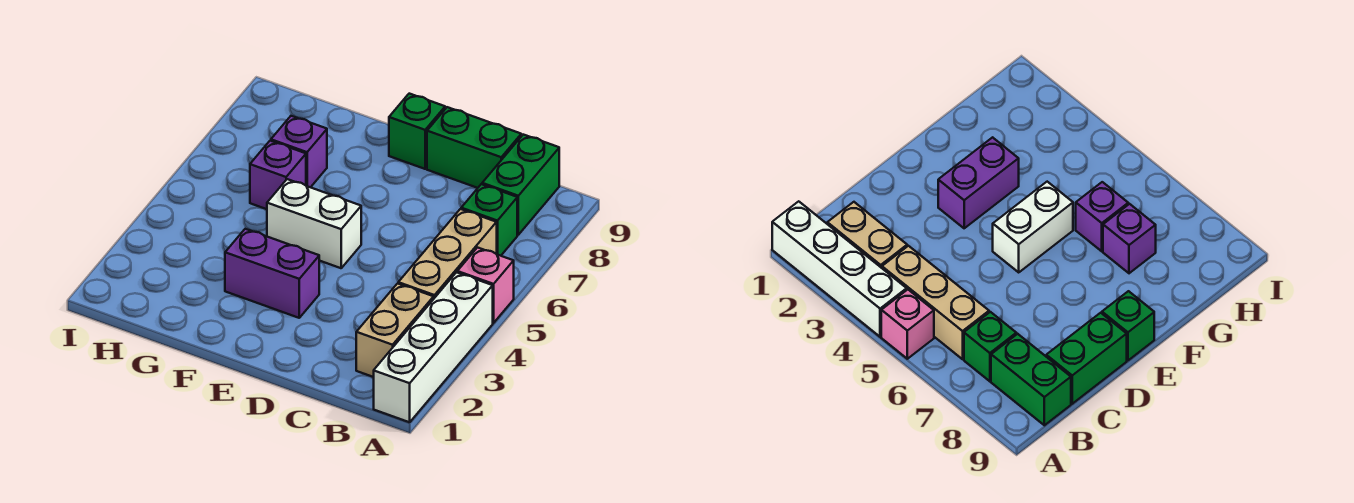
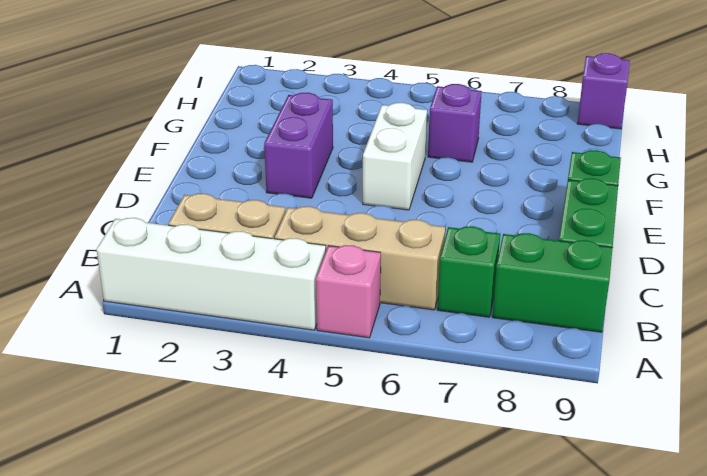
purple 1x1 brick [271,116,327,187] -> purple 1x1 brick moved to [577,53,630,129]

